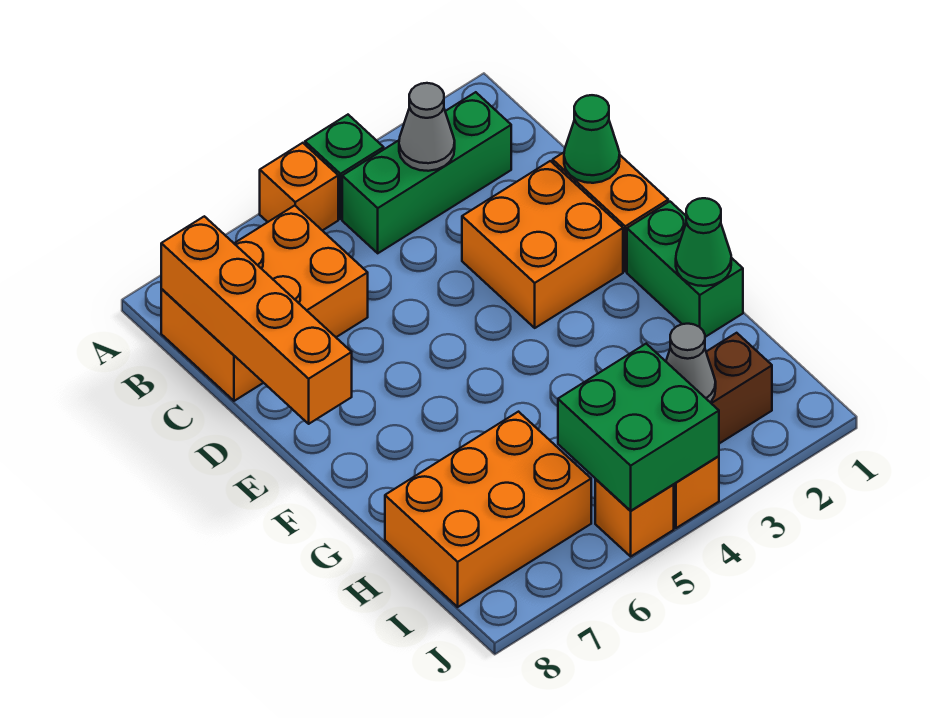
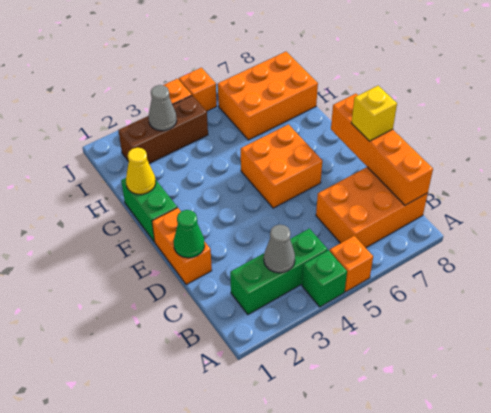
orange 2x2 brick [462,161,623,328] -> orange 2x2 brick moved to [241,124,322,208]
none -> yellow 1x1 brick [352,86,397,141]
green 1x1 cone [676,198,731,286] -> yellow 1x1 cone [126,148,156,194]
green 2x2 brick [558,344,719,511] -> none

